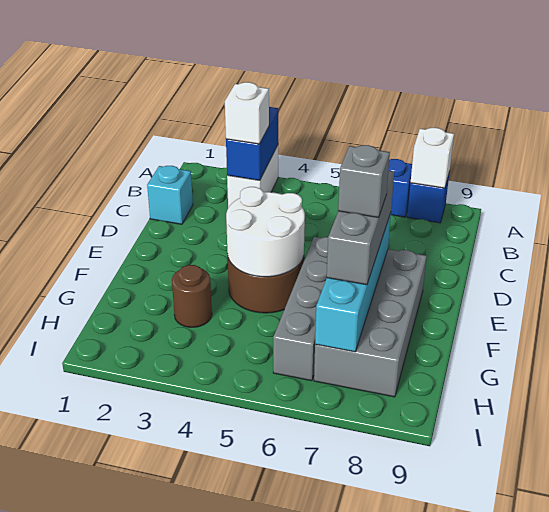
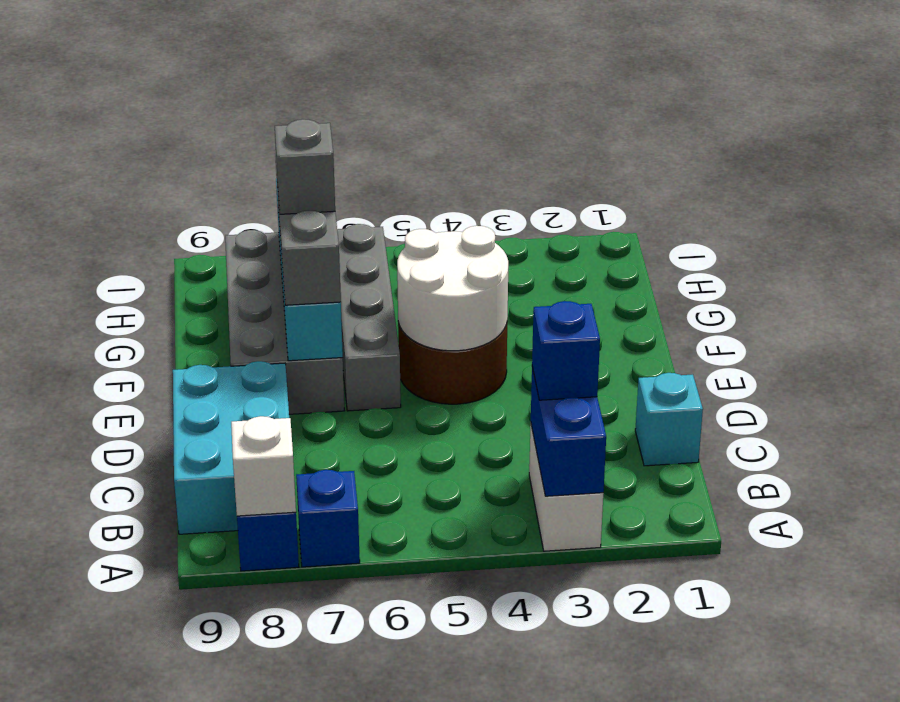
white 1x1 brick [225,82,269,144] -> blue 1x1 brick [532,301,600,400]
none -> cyan 2x3 brick [173,361,289,534]
brown 1x1 round brick [172,265,212,327] -> none

